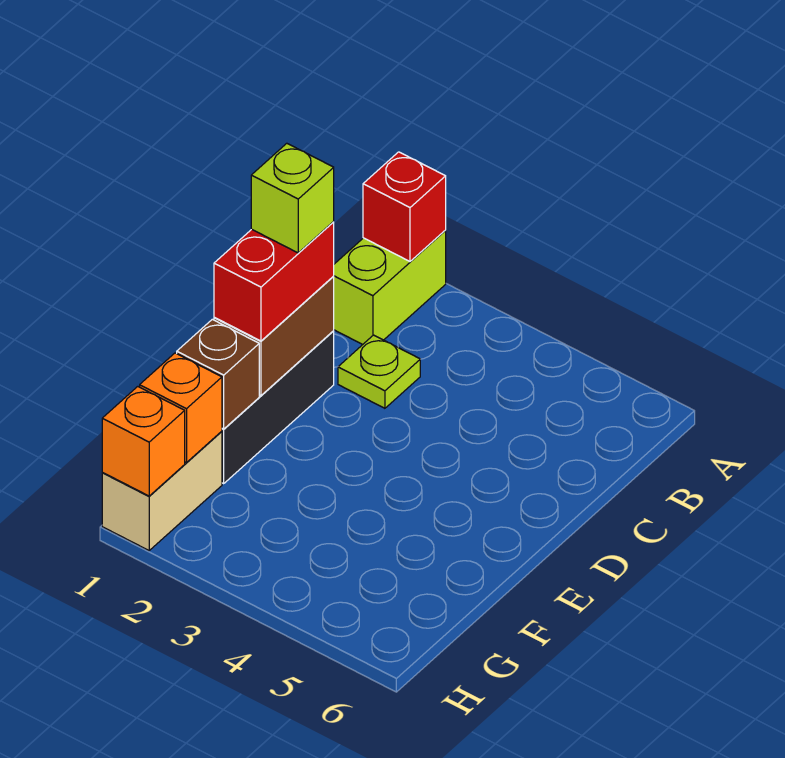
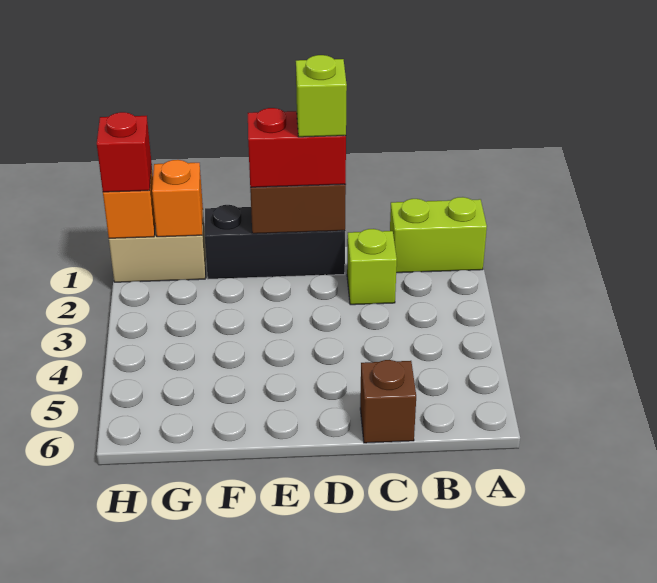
red 1x1 brick [363,152,446,261] -> red 1x1 brick moved to [97,112,152,192]
lime 1x1 plate [338,335,420,408] -> lime 1x1 brick [347,229,397,305]
brown 1x1 brick [177,319,259,429] -> brown 1x1 brick moved to [360,360,416,443]

